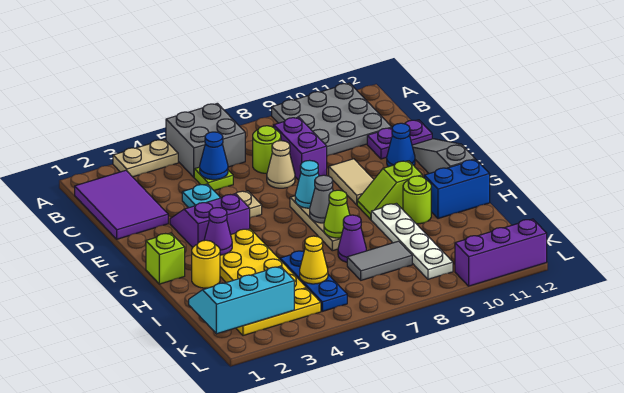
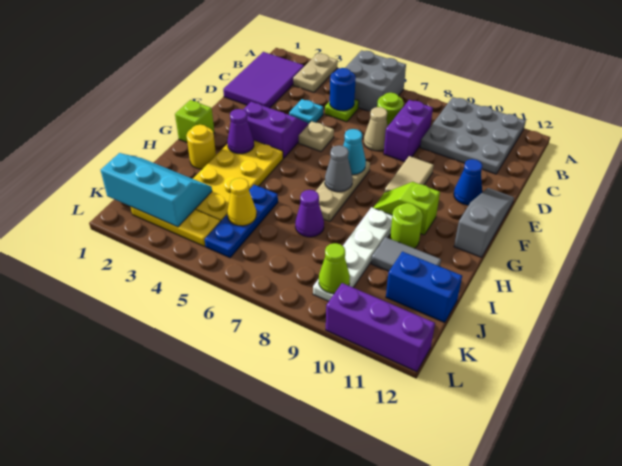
tan 1x2 plate [113,139,178,177] -> tan 1x2 plate turned to [293,53,338,92]
blue 1x1 cone [200,132,228,180] -> blue 1x1 round brick [330,68,356,111]
purple 1x2 plate [367,120,432,159] -> none
lime 1x1 cone [324,190,350,238] -> lime 1x1 cone moved to [319,243,350,294]
blue 1x2 brick [424,159,490,219] -> blue 1x2 brick moved to [386,252,462,323]
grey 1x2 tile [347,241,412,280] -> grey 1x2 tile moved to [371,237,441,271]

